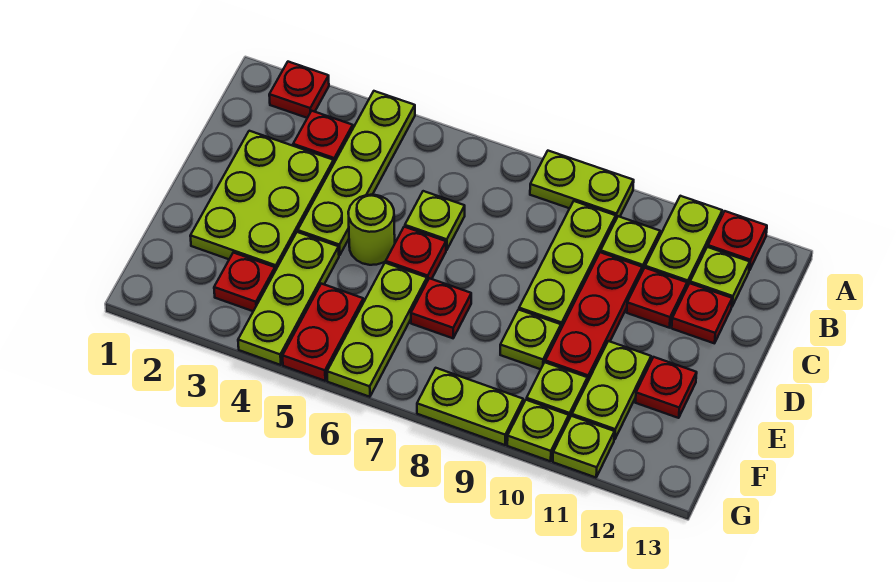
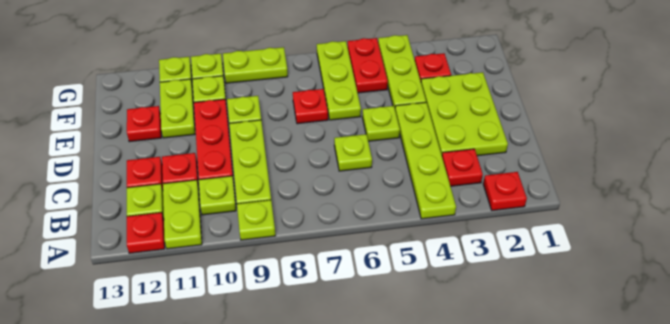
lime 1x2 plate [530,151,634,219] -> lime 1x1 plate [237,200,275,240]
lime 1x1 round brick [348,195,395,265] -> lime 1x1 plate [362,106,400,141]
red 1x1 plate [386,227,446,281] -> none

